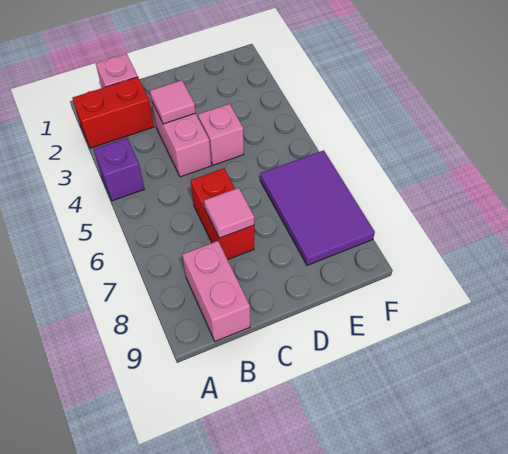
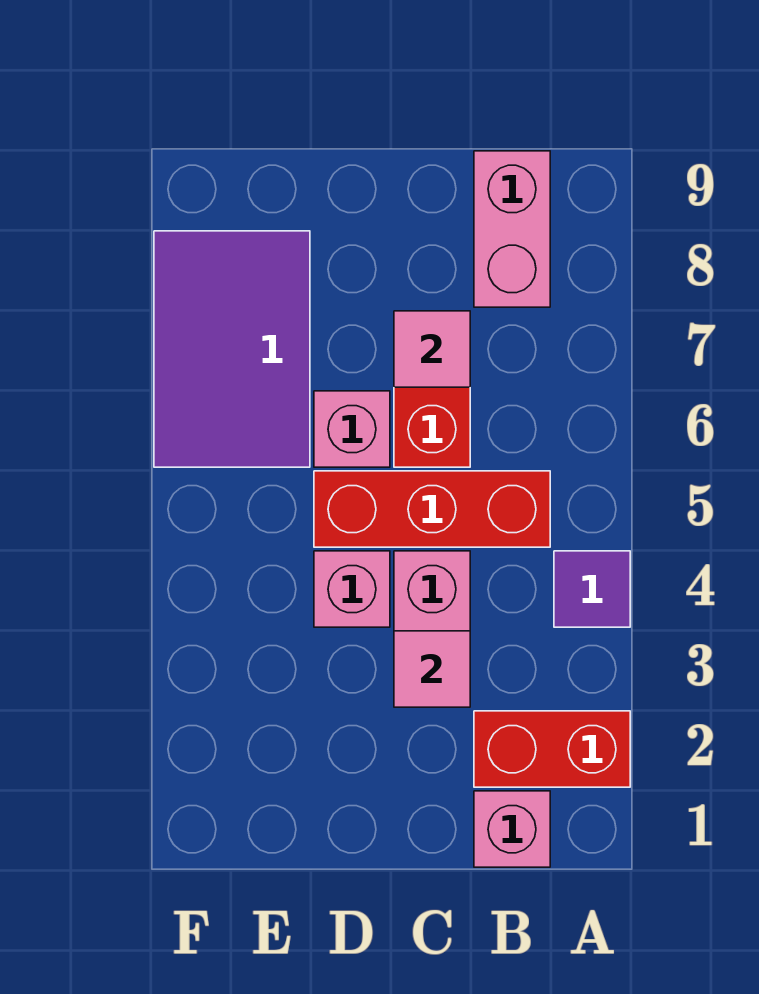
purple 1x1 brick [94,138,144,201] -> purple 1x1 tile [554,551,630,627]
none -> red 1x3 brick [314,471,550,547]
none -> pink 1x1 brick [314,391,390,467]

